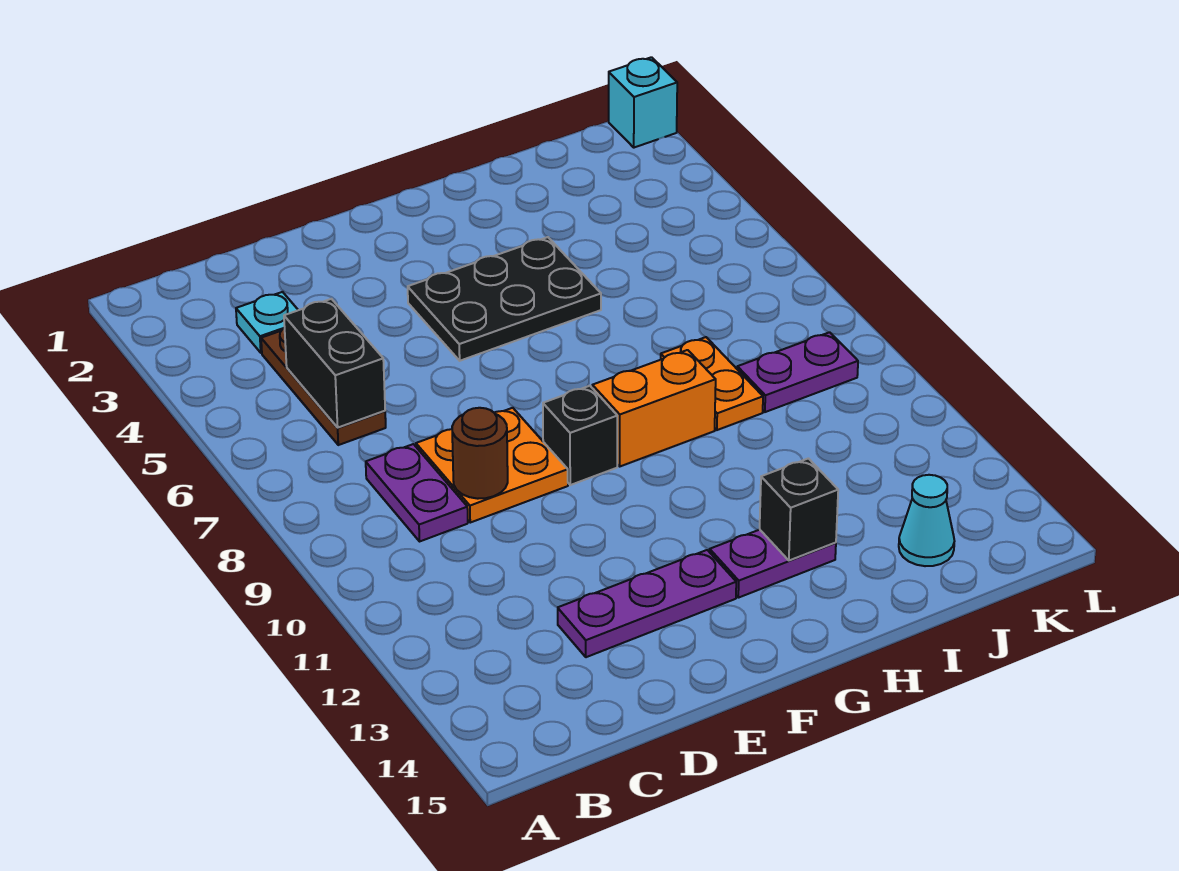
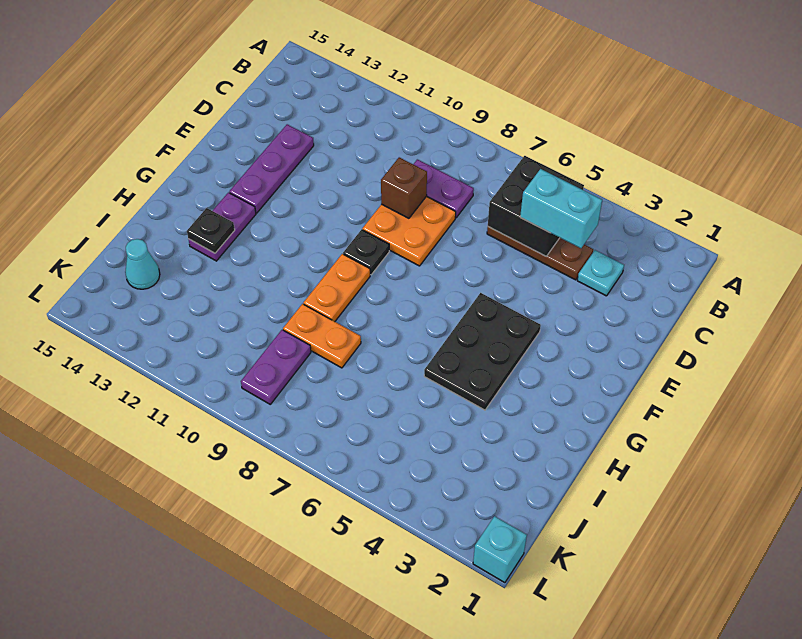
none -> cyan 1x2 brick [520,169,602,248]
black 1x2 brick [284,299,385,428] -> black 2x2 brick [488,156,584,256]
brown 1x1 round brick [452,408,508,499] -> brown 1x1 brick [381,157,427,218]
black 1x1 brick [543,386,617,485] -> black 1x1 plate [343,230,389,275]
orange 1x2 brick [592,350,716,466] -> orange 1x2 plate [303,254,370,321]
black 1x1 brick [760,458,838,560] -> black 1x1 plate [187,208,235,253]

